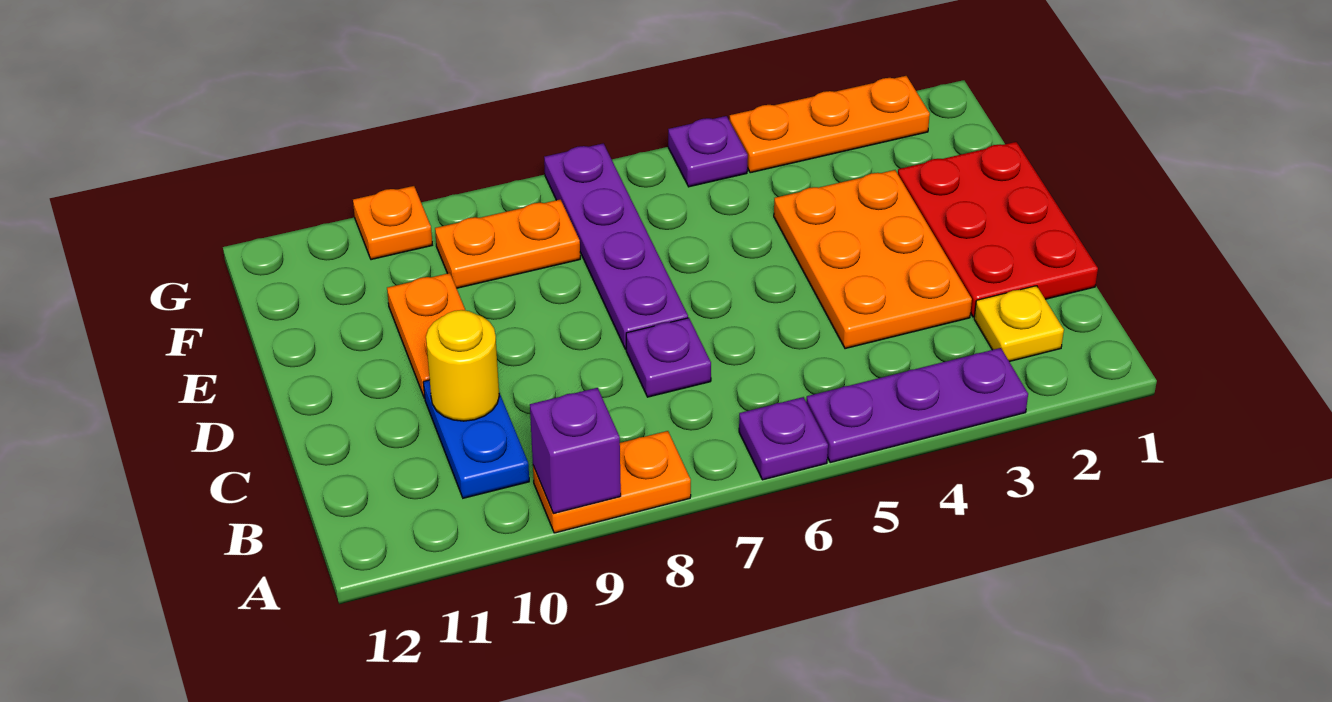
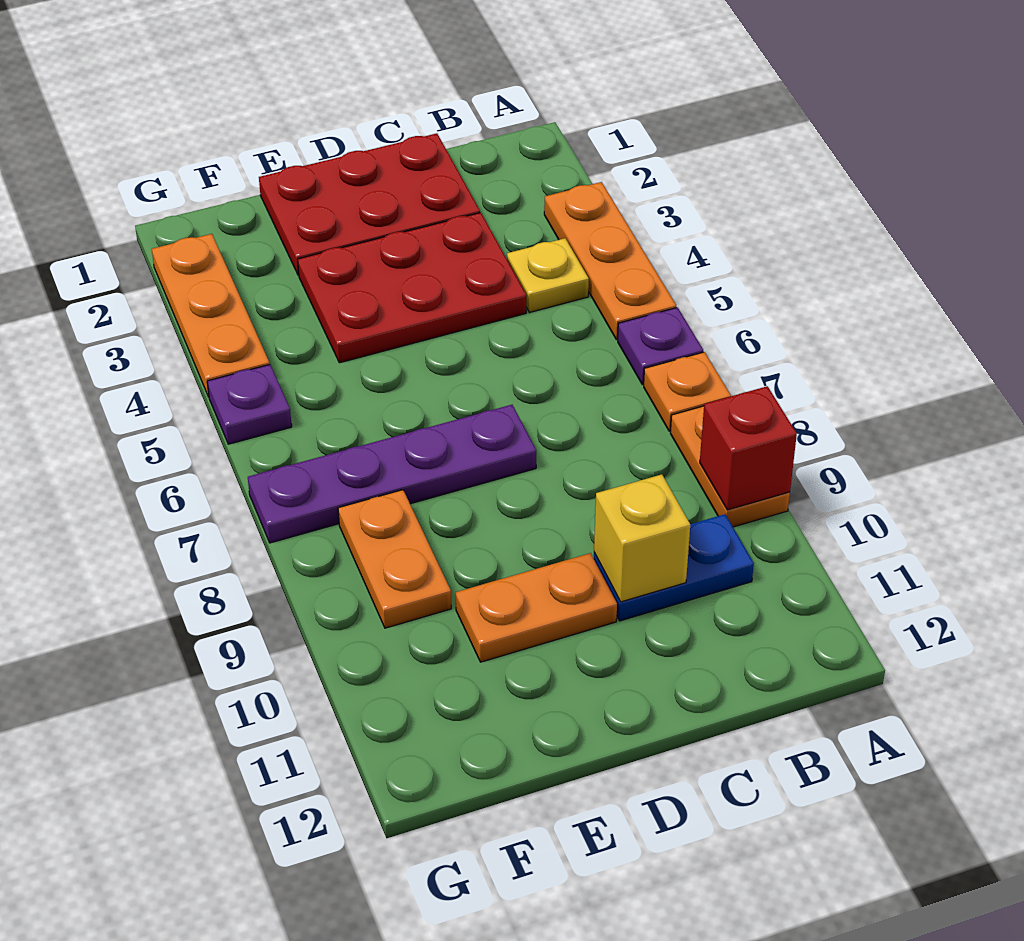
purple 1x3 plate [806,348,1028,463] -> orange 1x3 plate [544,182,676,340]
purple 1x1 brick [530,388,621,514] -> red 1x1 brick [700,386,797,510]
yellow 1x1 plate [974,286,1064,362] -> yellow 1x1 plate moved to [507,238,589,313]
orange 2x3 plate [774,170,972,349] -> red 2x3 plate [298,213,526,363]
purple 1x1 plate [626,318,711,397] -> none
yellow 1x1 round brick [426,310,499,421] -> yellow 1x1 brick [594,474,690,602]
orange 1x1 plate [353,186,432,260] -> orange 1x1 plate moved to [644,352,731,431]

